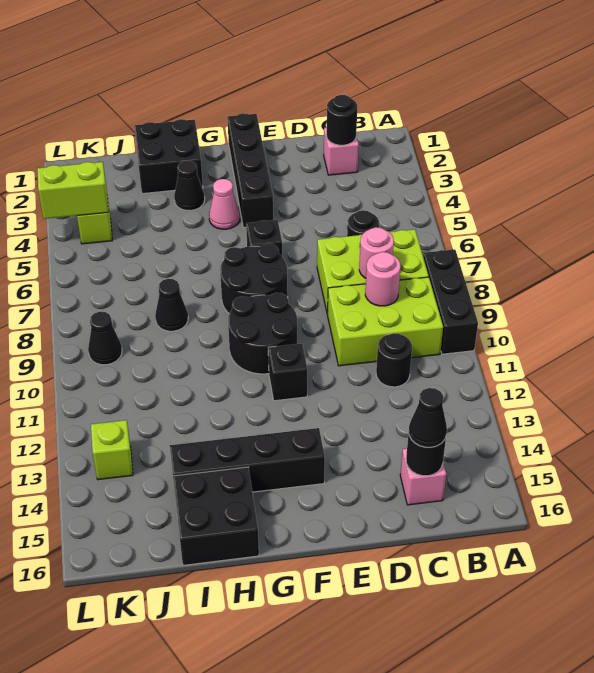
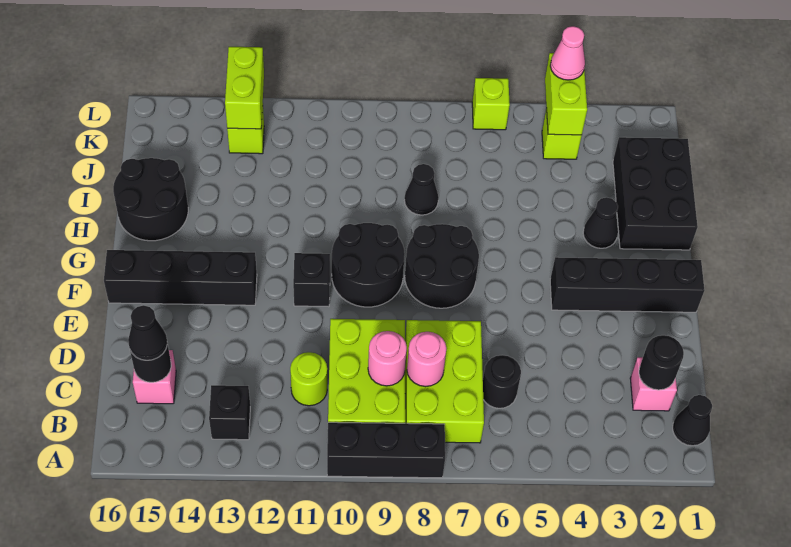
black 1x1 round brick [376,333,412,387] -> lime 1x1 round brick [290,352,327,406]
black 1x1 brick [246,220,282,256] -> black 1x1 brick moved to [209,385,250,440]
black 1x4 brick [170,428,325,492] -> black 1x4 brick turned to [104,250,257,305]
pink 1x1 cone [209,179,240,229] -> pink 1x1 cone moved to [550,26,585,80]
black 2x2 brick [134,119,203,194] -> black 2x3 brick [613,137,698,250]
black 2x2 brick [173,467,259,565] -> black 2x2 round brick [113,158,188,241]
black 1x1 cone [88,312,122,365] -> black 1x1 cone moved to [673,395,712,446]
none -> lime 1x2 brick [225,47,264,129]
none -> lime 1x1 brick [472,78,510,130]

